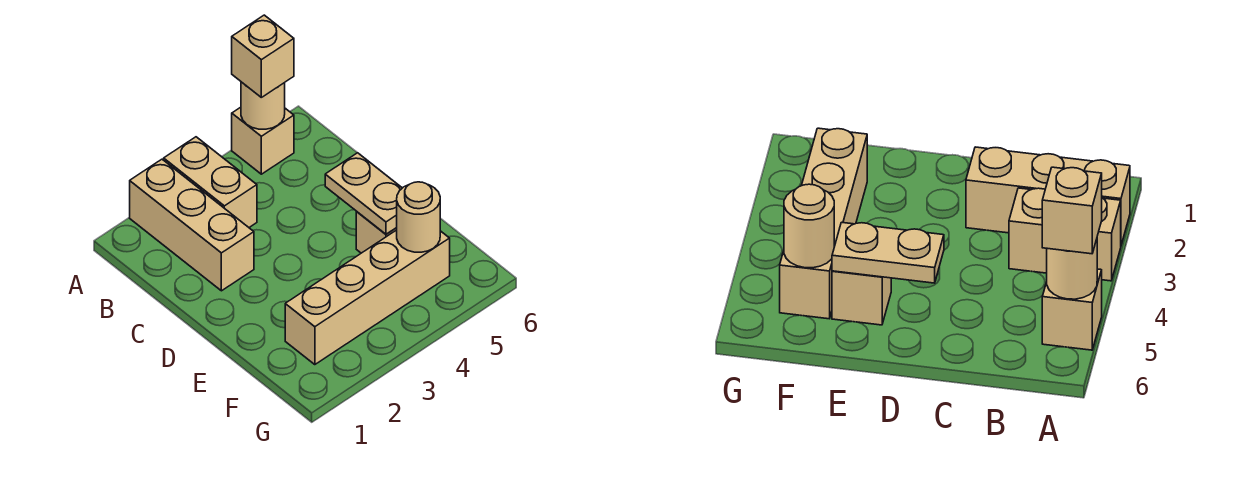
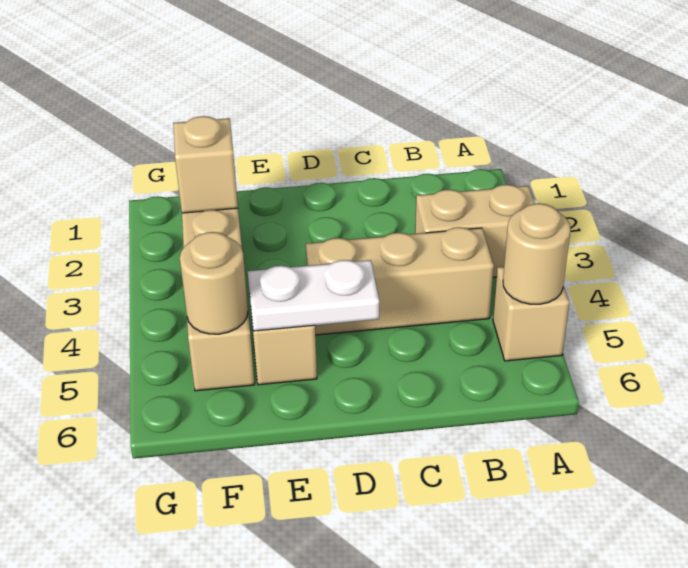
tan 1x3 brick [130,159,254,291] -> tan 1x3 brick moved to [306,227,494,335]
tan 1x1 brick [232,15,294,97] -> tan 1x1 brick moved to [173,116,238,213]
tan 1x2 plate [325,153,402,234] -> white 1x2 plate [248,260,379,331]

